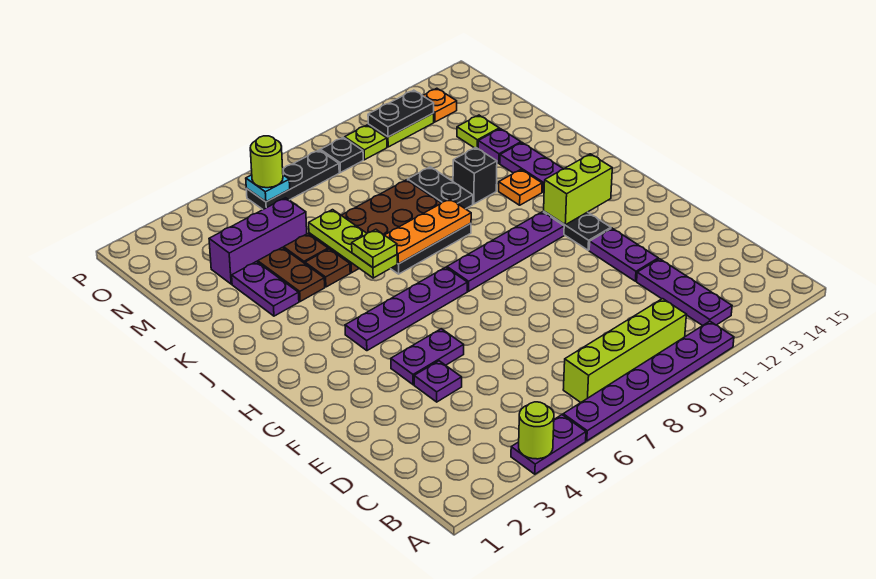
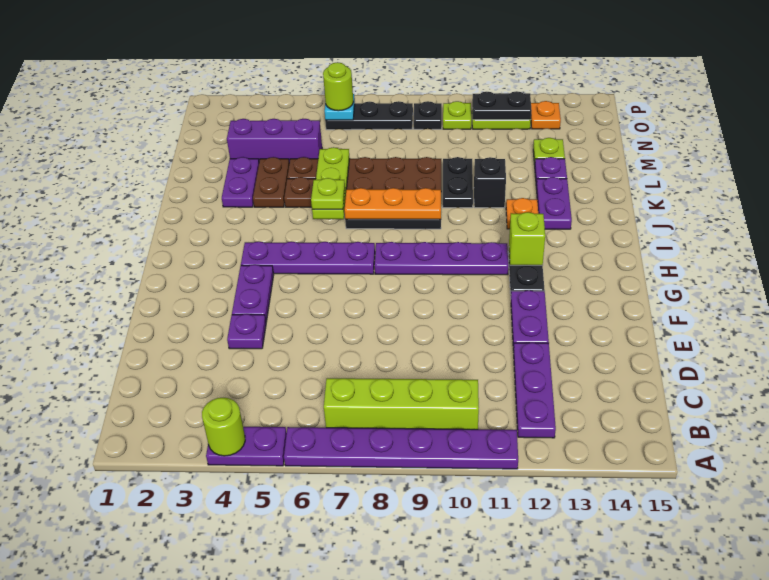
purple 1x2 plate [391,329,464,385] -> purple 1x2 plate turned to [232,265,274,322]
lime 1x2 brick [544,154,612,225] -> lime 1x1 brick [509,212,545,265]

